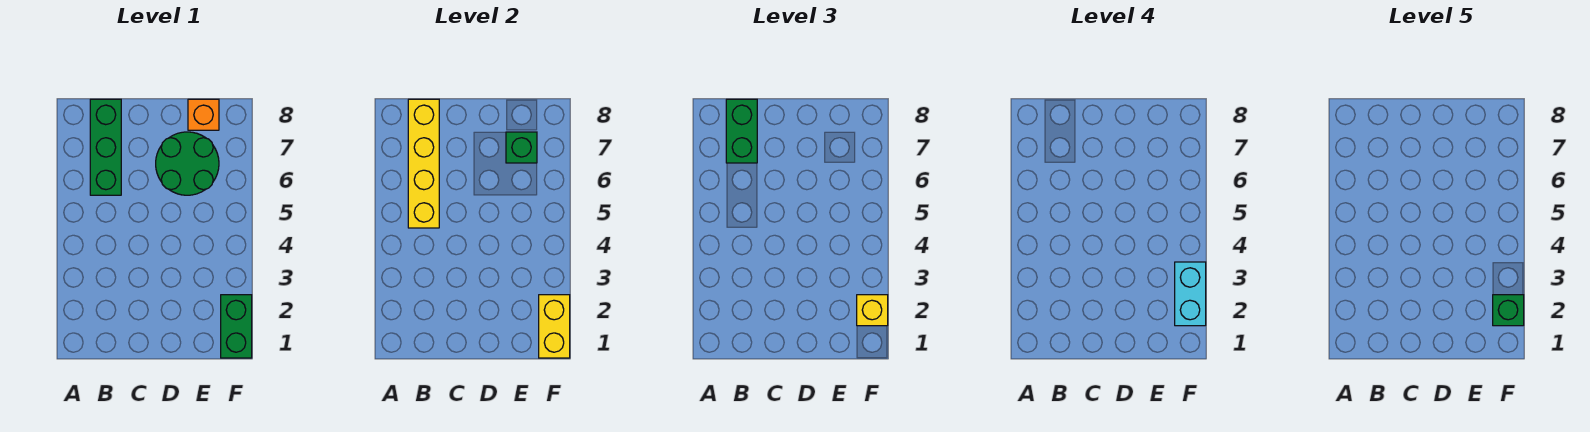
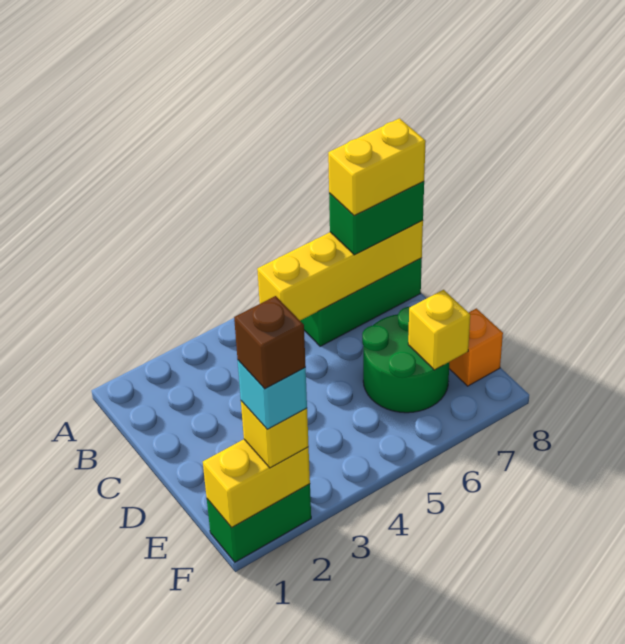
none -> yellow 1x2 brick [328,118,426,216]
green 1x1 brick [506,132,537,163] -> yellow 1x1 brick [408,290,470,370]
cyan 1x2 brick [1175,262,1206,326] -> cyan 1x1 brick [238,360,307,429]
green 1x1 brick [1493,295,1524,326] -> brown 1x1 brick [234,296,306,389]

